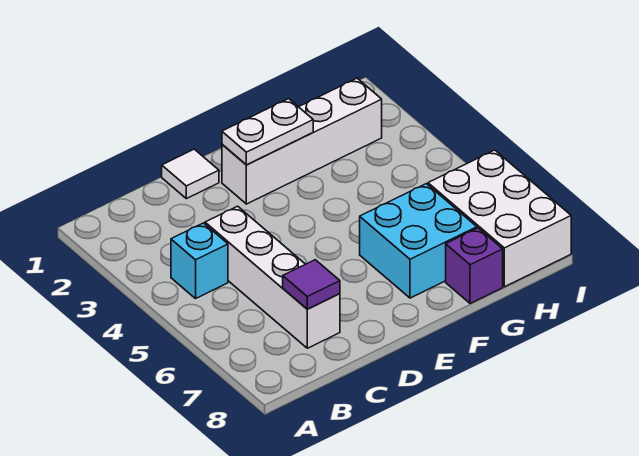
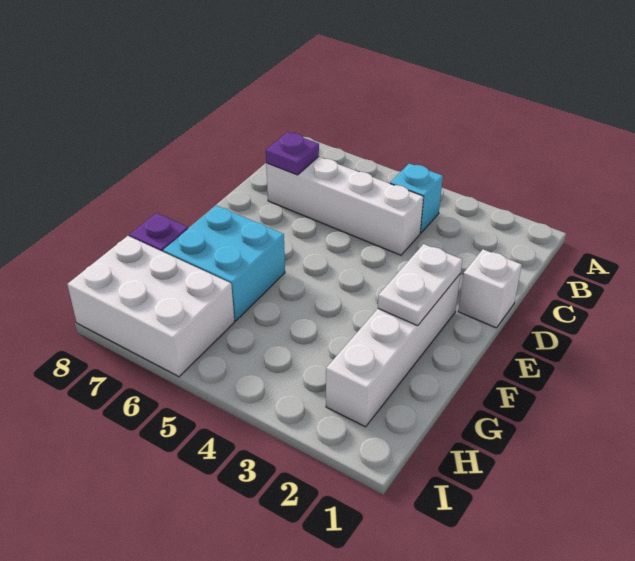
purple 1x1 tile [283,260,340,309] -> purple 1x1 plate [266,132,319,175]
white 1x1 tile [162,149,219,199] -> white 1x1 brick [458,249,522,328]

